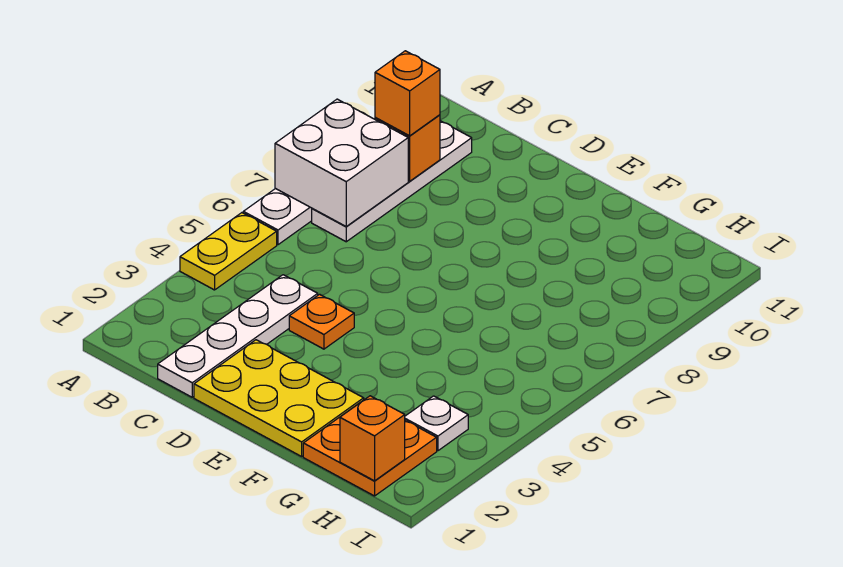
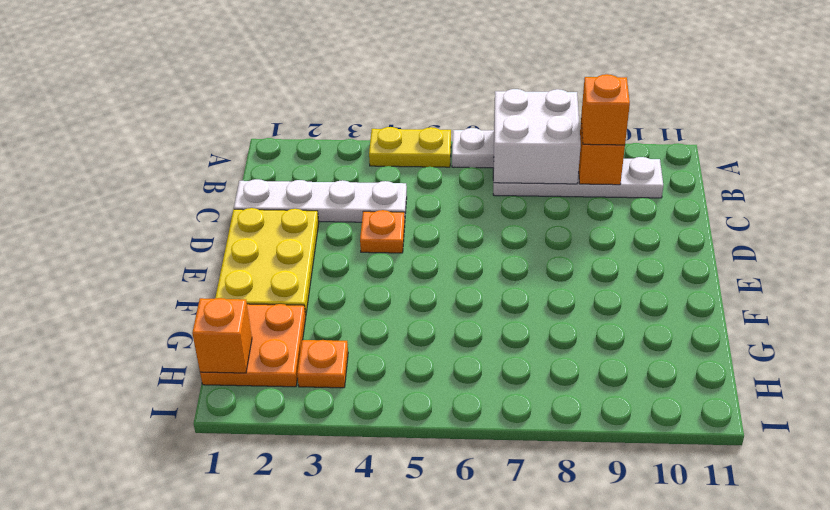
white 1x1 plate [405,396,468,451] -> orange 1x1 plate [297,340,348,388]

